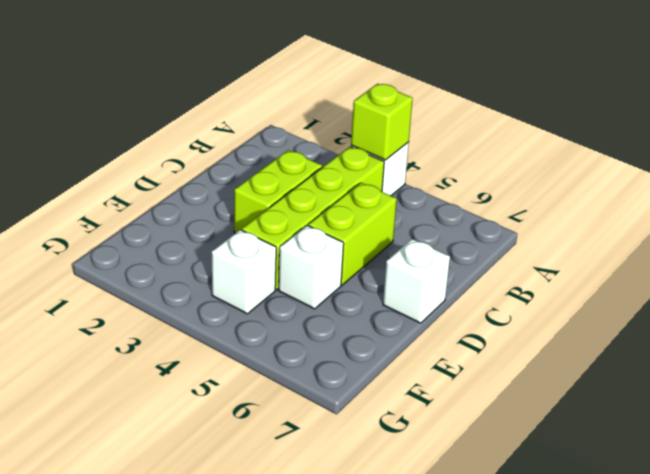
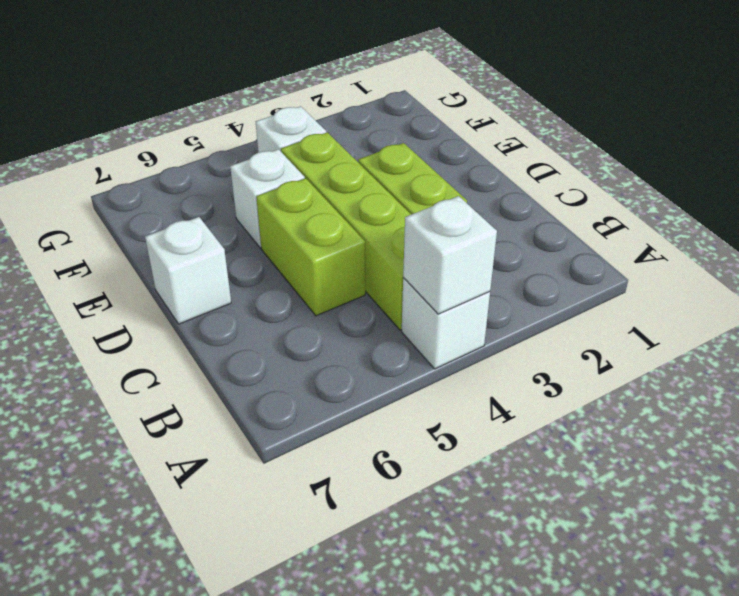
lime 1x1 brick [351,84,413,160] -> white 1x1 brick [403,196,497,314]

